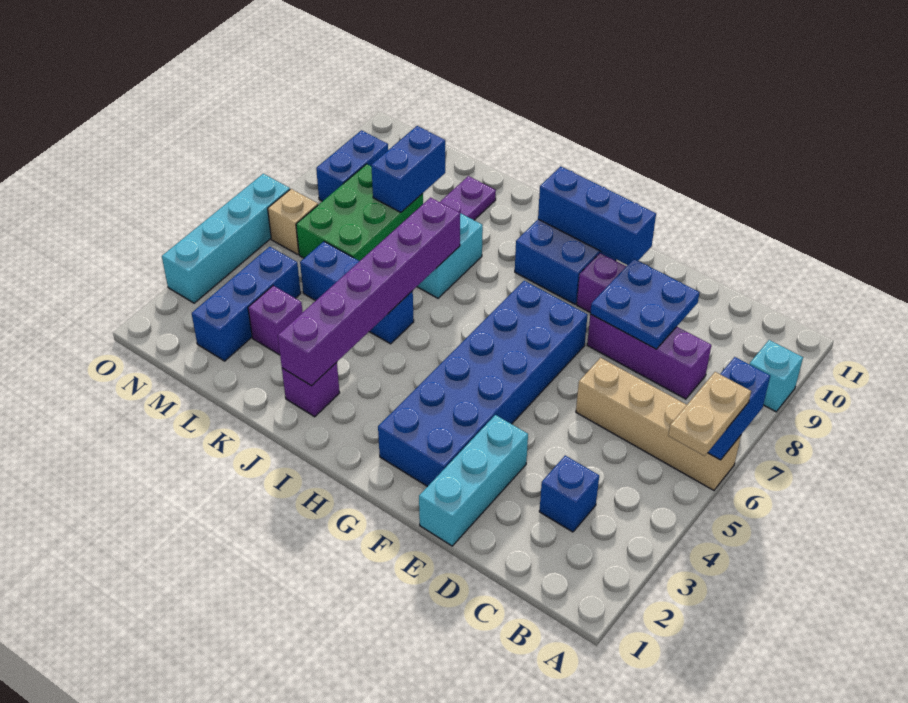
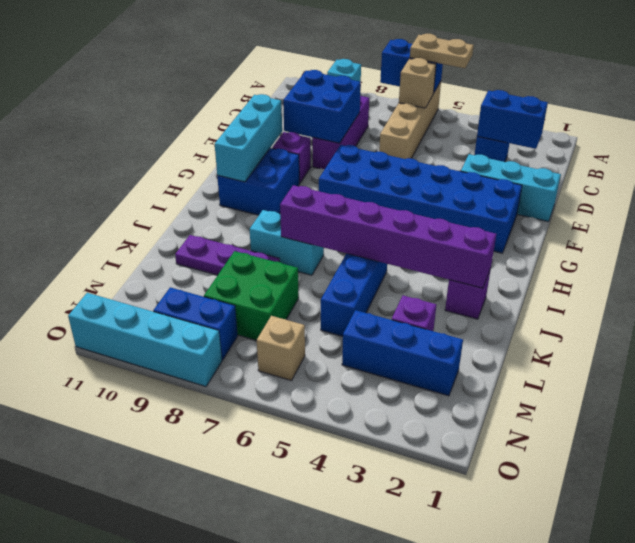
none -> tan 1x1 brick [399,58,436,108]
blue 2x2 plate [590,259,699,349] -> blue 2x2 brick [283,70,361,143]
blue 1x3 brick [538,166,656,265] -> cyan 1x3 brick [215,94,282,182]
green 2x3 brick [296,164,423,261] -> green 2x2 brick [204,251,299,340]
blue 1x2 brick [371,126,445,212] -> blue 1x2 brick moved to [477,90,548,149]
cyan 1x4 brick [162,174,290,303] -> cyan 1x4 brick moved to [68,293,222,386]

